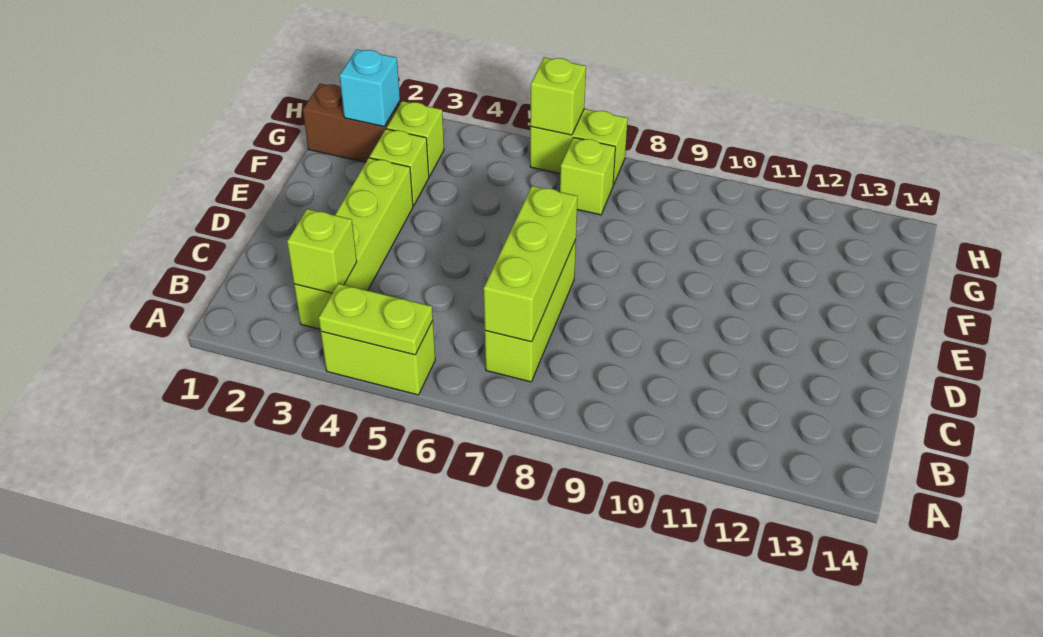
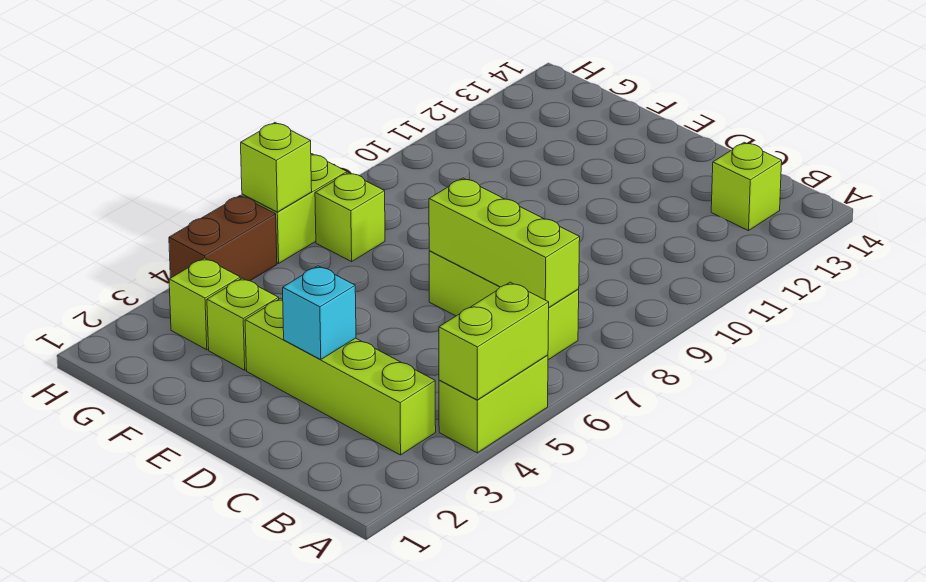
lime 1x2 plate [319,283,433,355] -> lime 1x2 brick [439,282,549,400]
lime 1x1 brick [287,209,357,293] -> lime 1x1 brick moved to [711,142,782,231]
brown 1x2 brick [303,84,400,162] -> brown 1x2 brick moved to [169,195,277,281]
cyan 1x1 brick [340,49,400,126] -> cyan 1x1 brick moved to [283,266,356,360]

